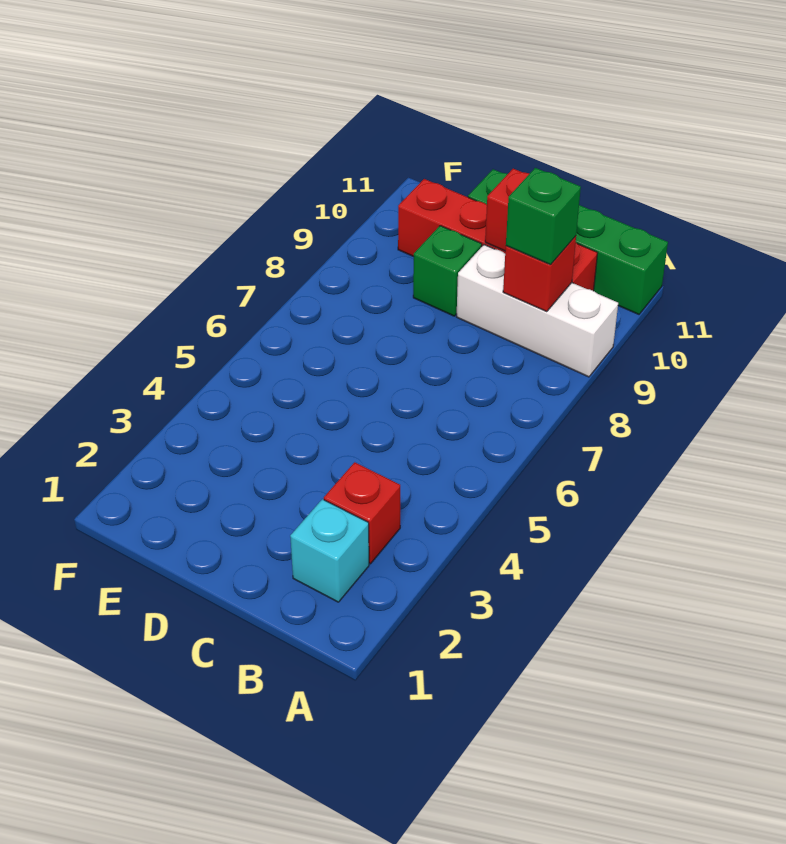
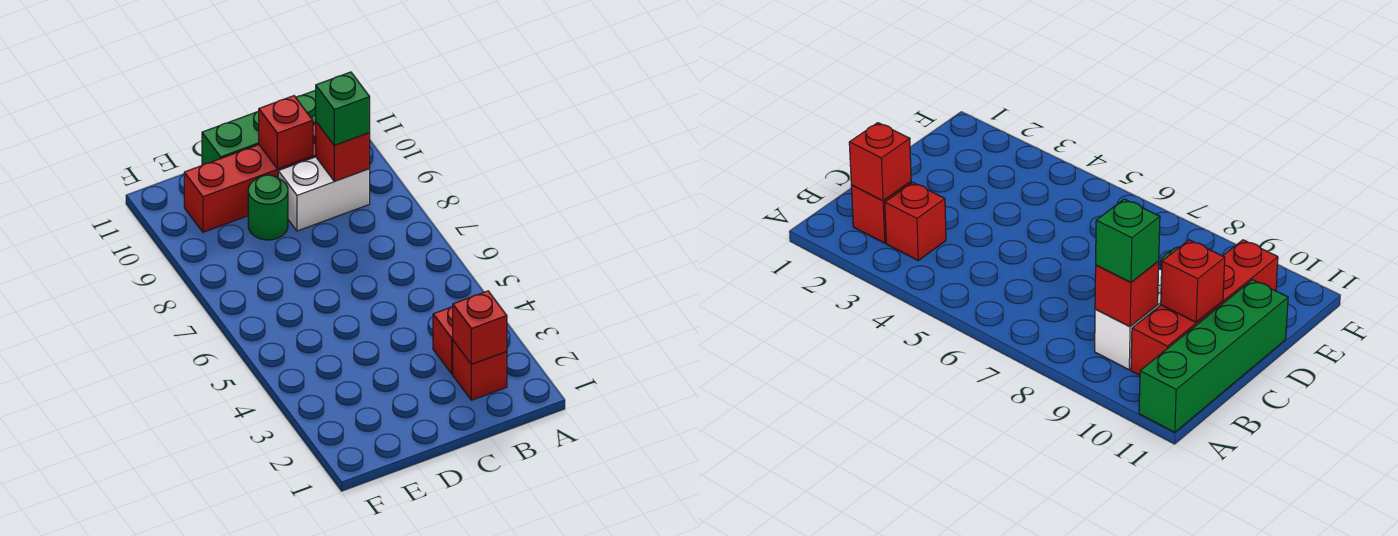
white 1x3 brick [457,245,618,377] -> white 1x2 brick [278,157,370,231]
cyan 1x1 brick [290,499,369,602] -> red 1x1 brick [453,341,507,400]
none -> red 1x1 brick [453,291,507,364]
green 1x1 brick [413,226,482,316] -> green 1x1 round brick [248,175,288,240]

